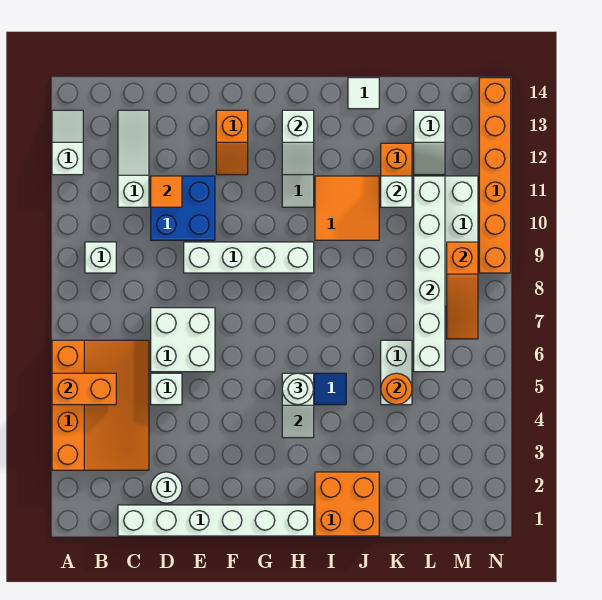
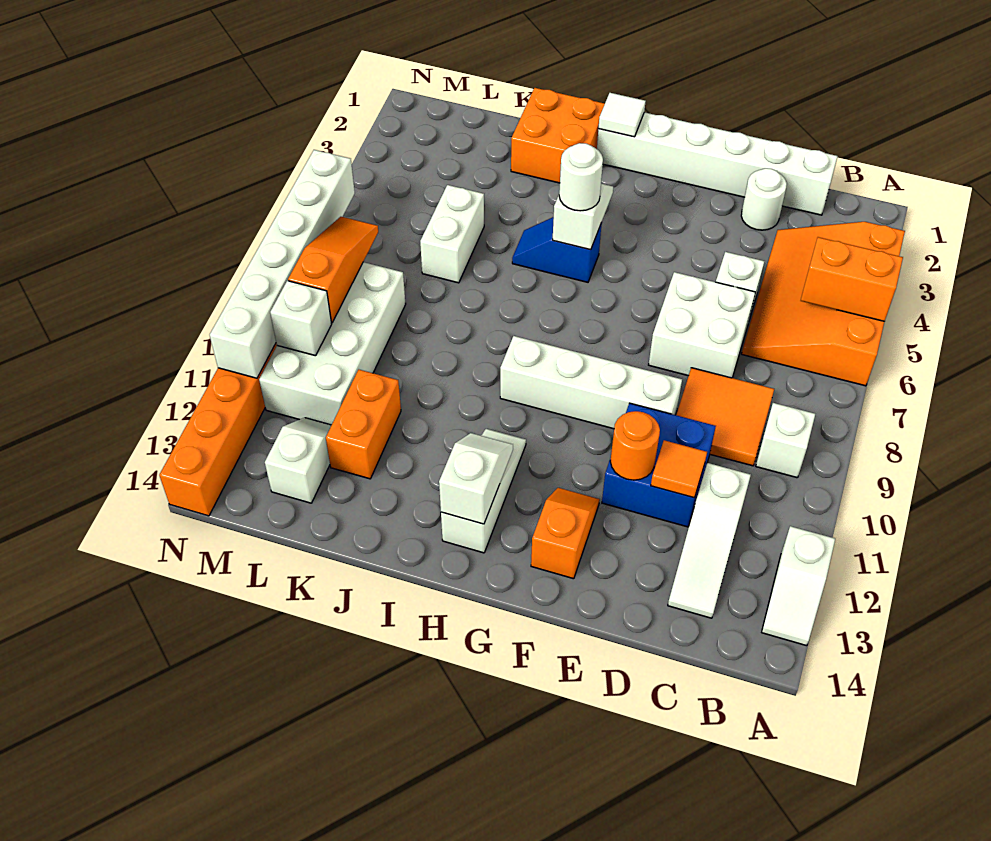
orange 2x2 tile [315,176,379,240] -> orange 2x2 tile moved to [676,368,774,466]
white 1x1 tile [348,78,379,109] -> white 1x1 tile moved to [598,93,646,137]
orange 1x1 round brick [381,373,412,405] -> orange 1x1 round brick moved to [610,411,660,480]
white 1x1 brick [381,176,412,207] -> white 1x1 brick moved to [270,281,332,356]
white 1x6 brick [414,176,445,372] -> white 1x6 brick moved to [210,150,355,378]

